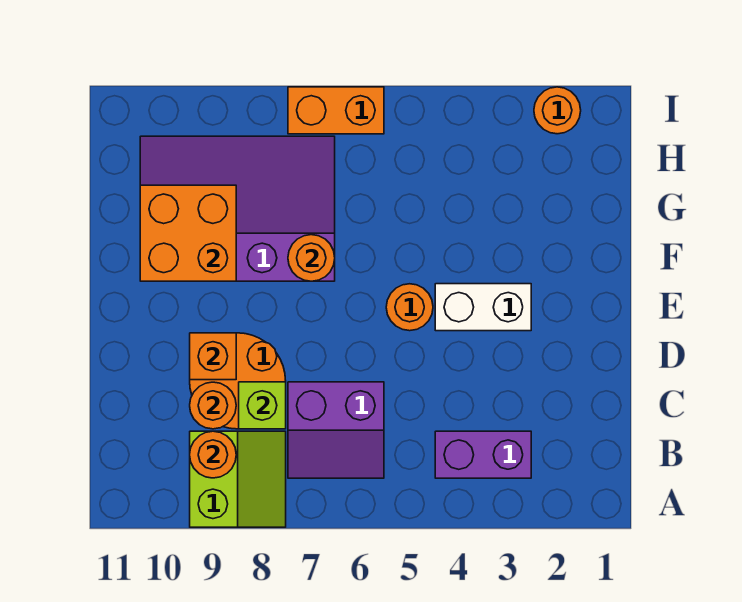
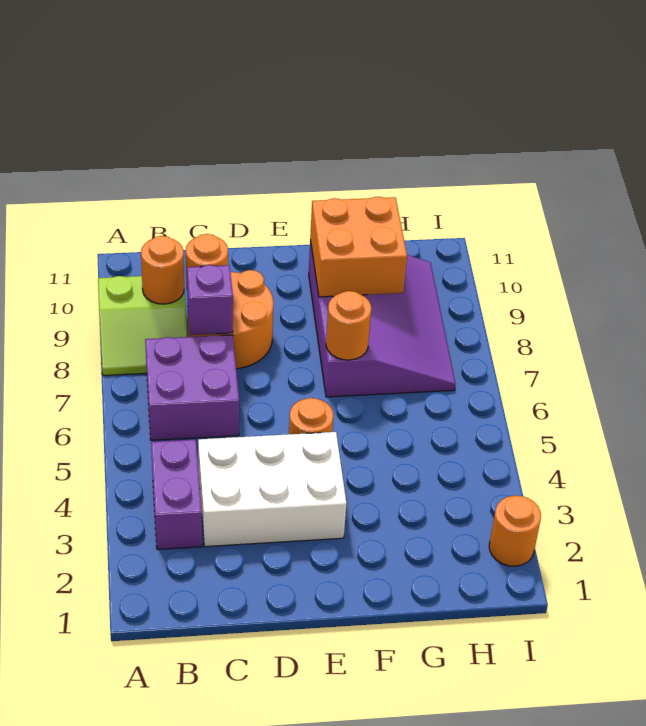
purple 2x2 slope [288,382,384,478] -> purple 2x2 brick [145,335,239,440]
lime 1x1 brick [239,382,286,429] -> purple 1x1 brick [187,265,233,335]
orange 1x1 brick [190,333,236,380] -> none
white 1x2 brick [435,284,531,331] -> white 2x3 brick [198,432,346,547]
orange 1x2 brick [288,87,384,134] -> none

